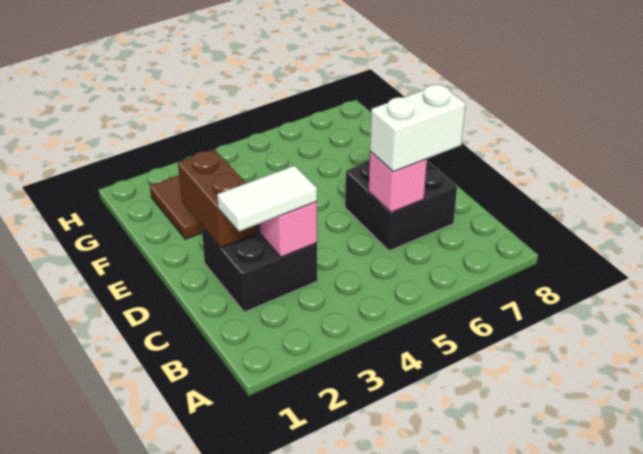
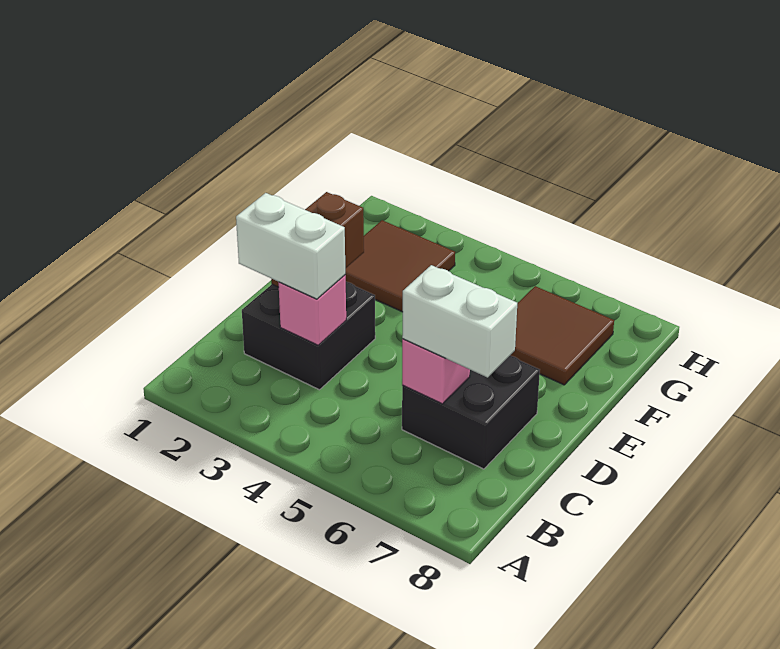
white 1x2 tile [217,166,317,232] -> white 1x2 brick [236,193,345,299]
none -> brown 2x2 tile [510,286,614,385]

